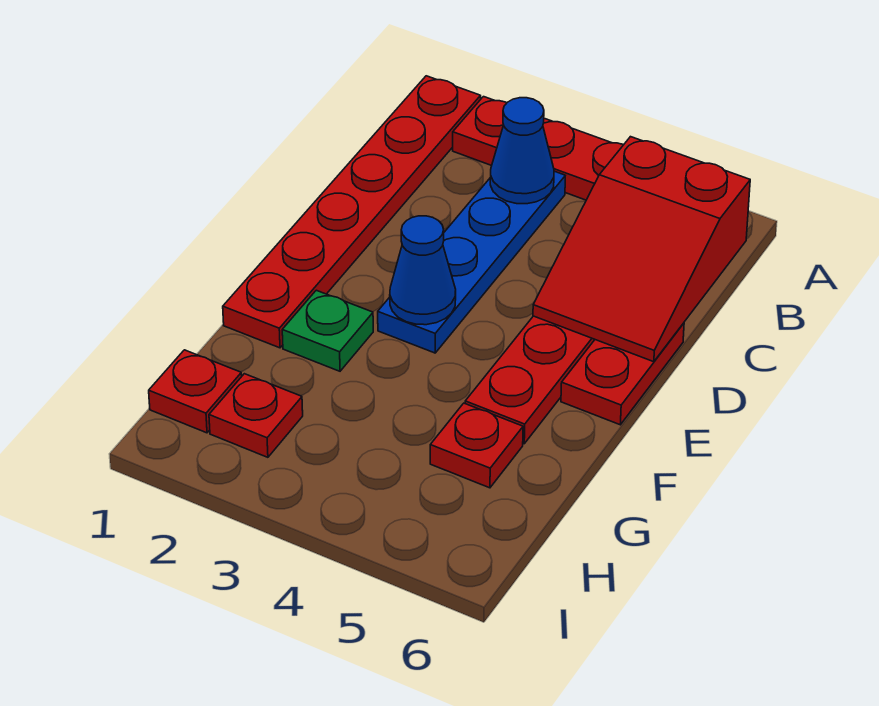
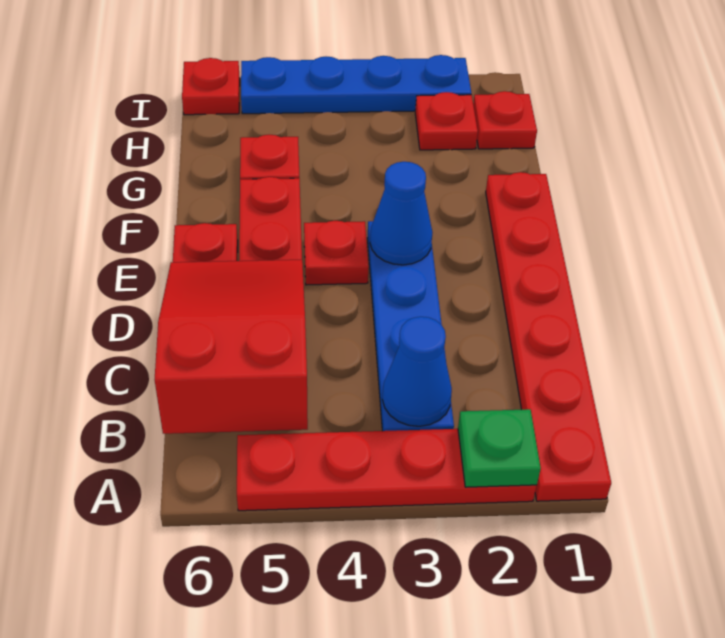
none -> red 1x1 plate [304,221,369,285]
green 1x1 plate [282,290,373,371] -> green 1x1 plate moved to [458,409,541,487]
none -> blue 1x4 plate [241,55,471,114]
none -> red 1x1 plate [182,58,240,115]

